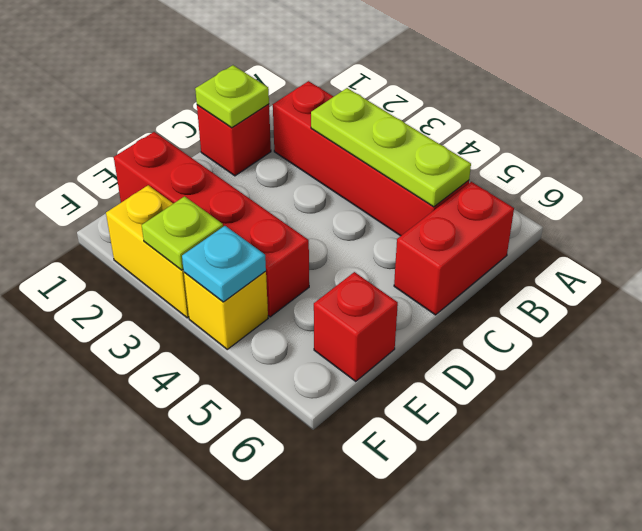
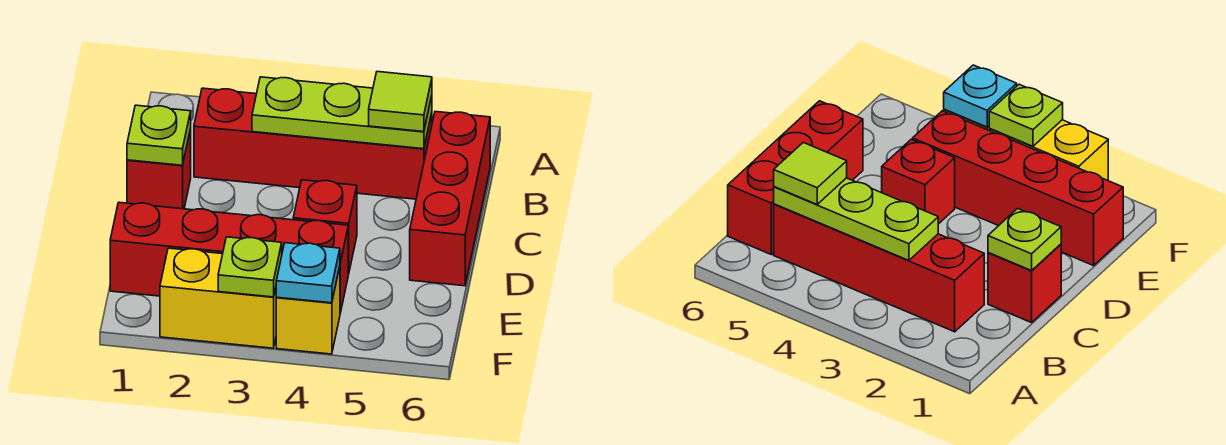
none -> lime 1x1 tile [369,72,432,132]
red 1x2 brick [394,182,514,315] -> red 1x3 brick [410,112,490,286]
red 1x1 brick [314,272,398,381] -> red 1x1 brick moved to [293,180,357,274]

